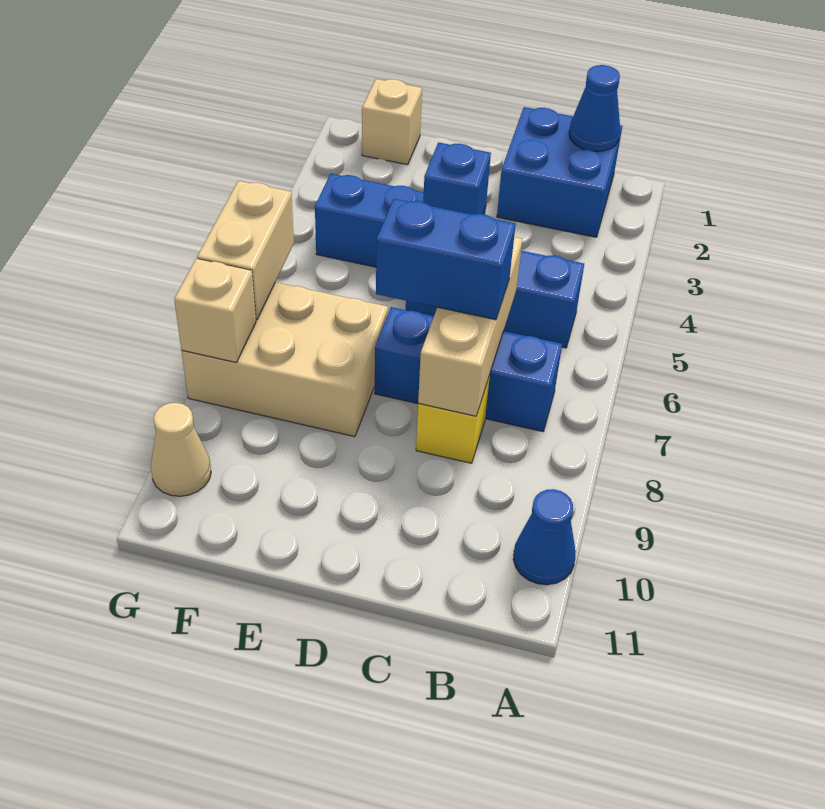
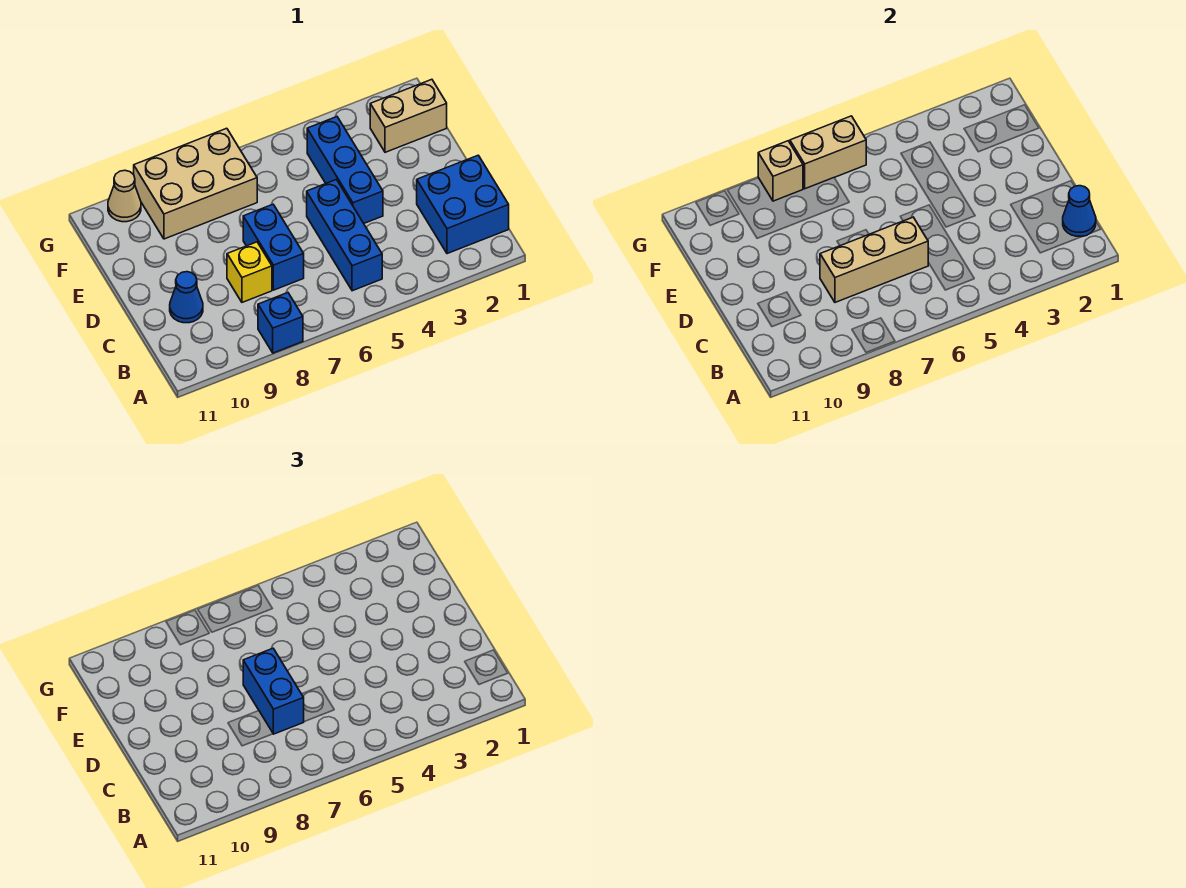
blue 1x1 cone [513,489,576,585] -> blue 1x1 cone moved to [170,272,203,323]
blue 1x3 brick [375,307,562,432] -> blue 1x2 brick [243,204,304,290]
blue 1x1 brick [423,142,491,214] -> blue 1x1 brick moved to [258,293,303,353]
tan 2x3 brick [182,282,388,437] -> tan 2x3 brick turned to [134,128,257,239]
tan 1x1 brick [362,79,422,165] -> tan 1x2 brick [370,79,447,152]

